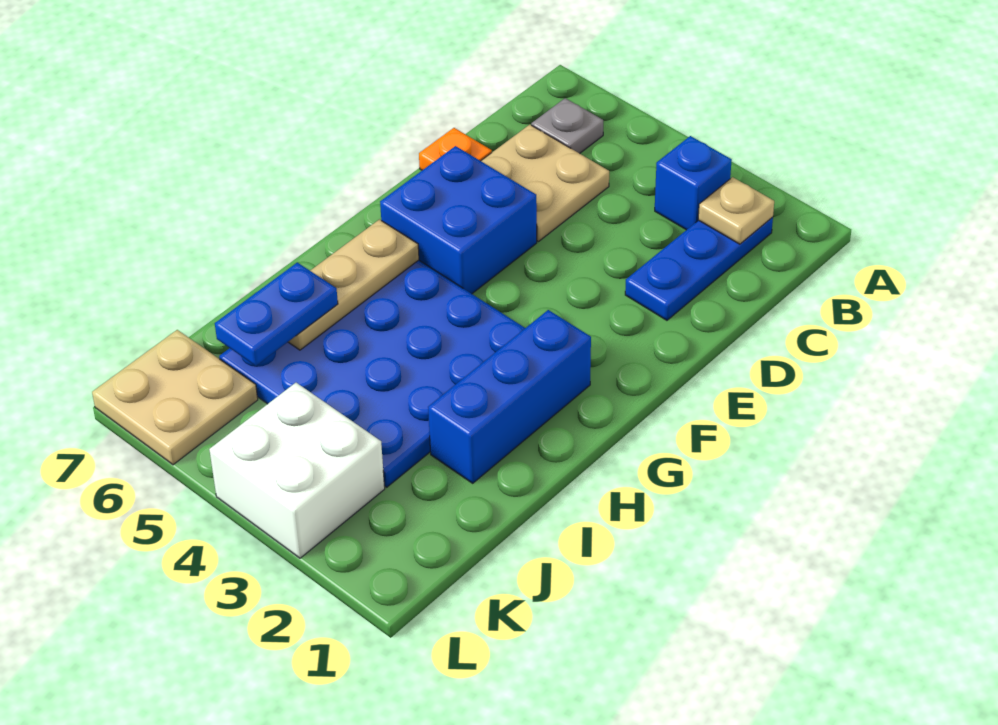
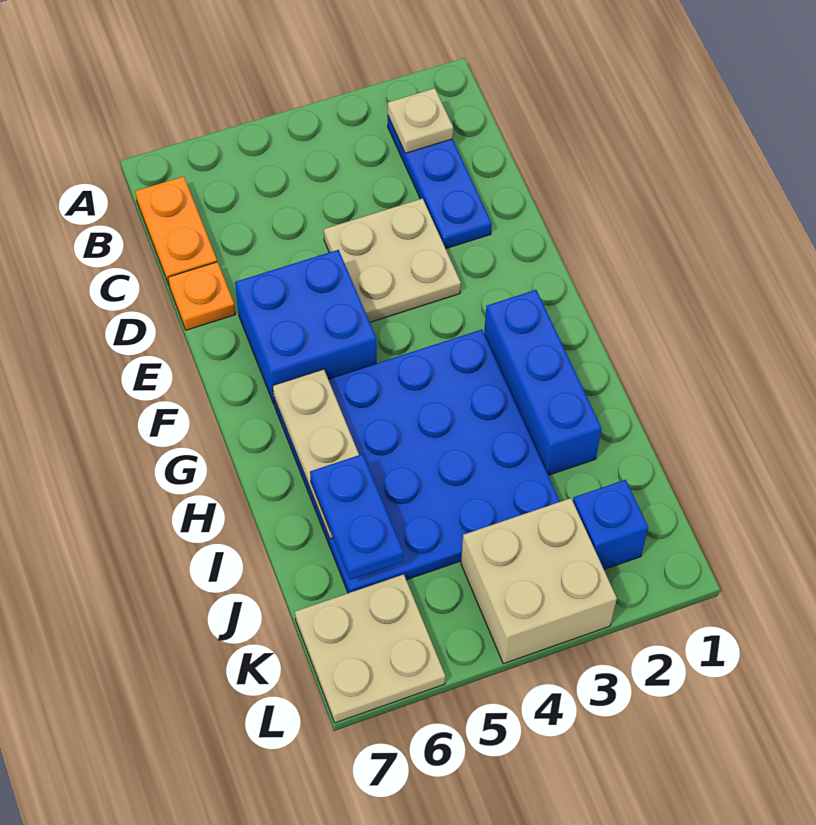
blue 1x1 brick [655,136,732,230] -> blue 1x1 brick moved to [573,480,648,569]
grey 1x1 plate [531,98,603,153] -> none
none -> orange 1x2 plate [135,176,217,285]
tan 2x2 plate [481,124,609,242] -> tan 2x2 plate moved to [324,199,461,322]
white 2x2 brick [209,383,385,558] -> tan 2x2 brick [461,498,617,664]

